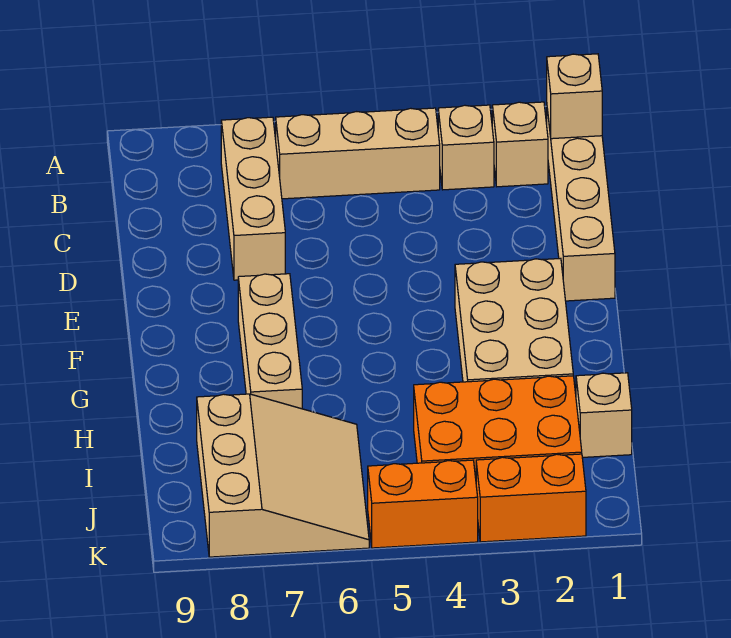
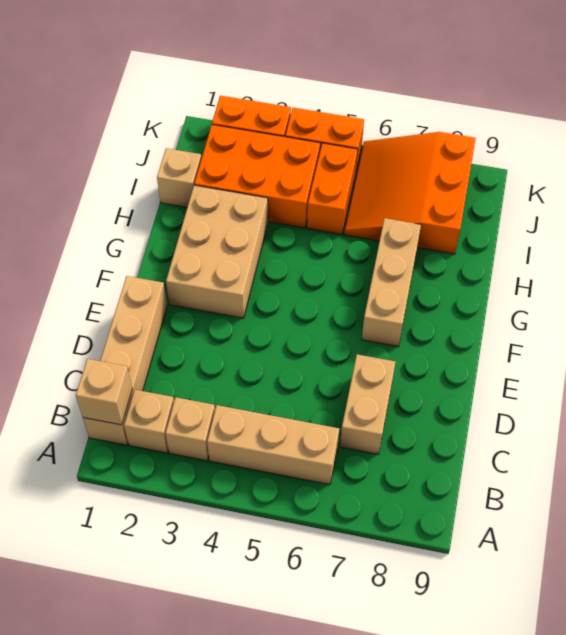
tan 1x3 brick [221,117,285,280] -> tan 1x2 brick [340,354,395,454]
none -> orange 1x2 brick [307,143,358,234]
tan 3x3 slope [197,394,369,557] -> orange 3x3 slope [344,132,476,254]

